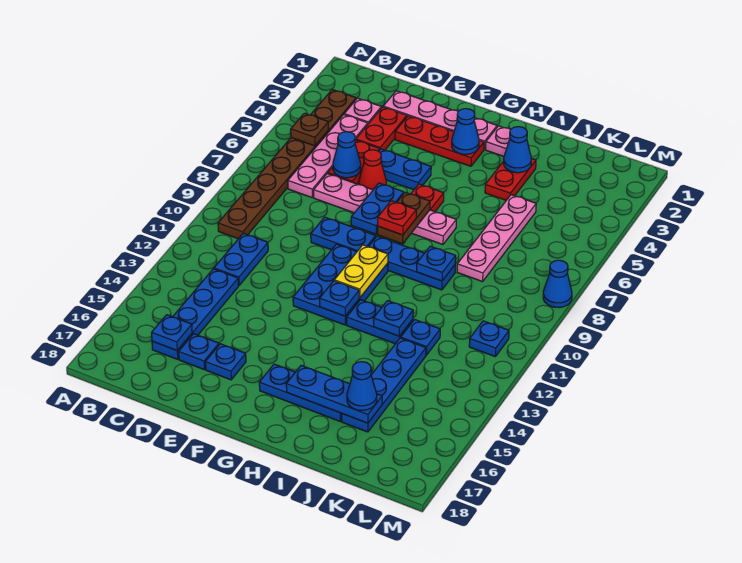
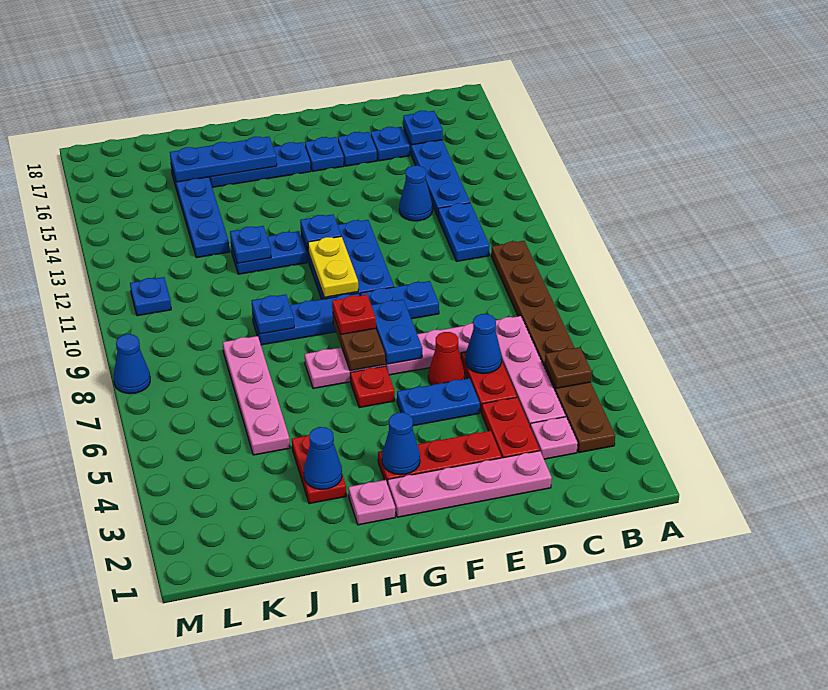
blue 1x1 plate [401,320,440,355] -> blue 1x1 plate moved to [305,137,344,171]
blue 1x1 cone [347,362,377,410] -> blue 1x1 cone moved to [399,166,432,221]

